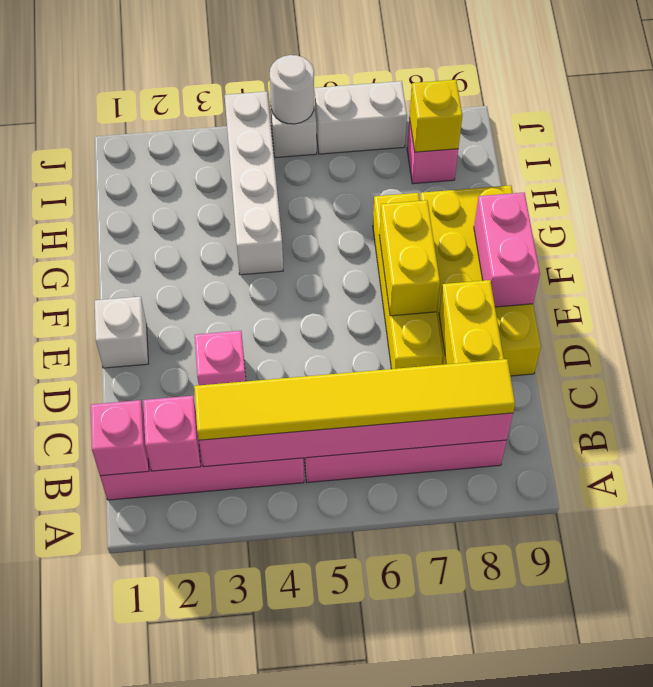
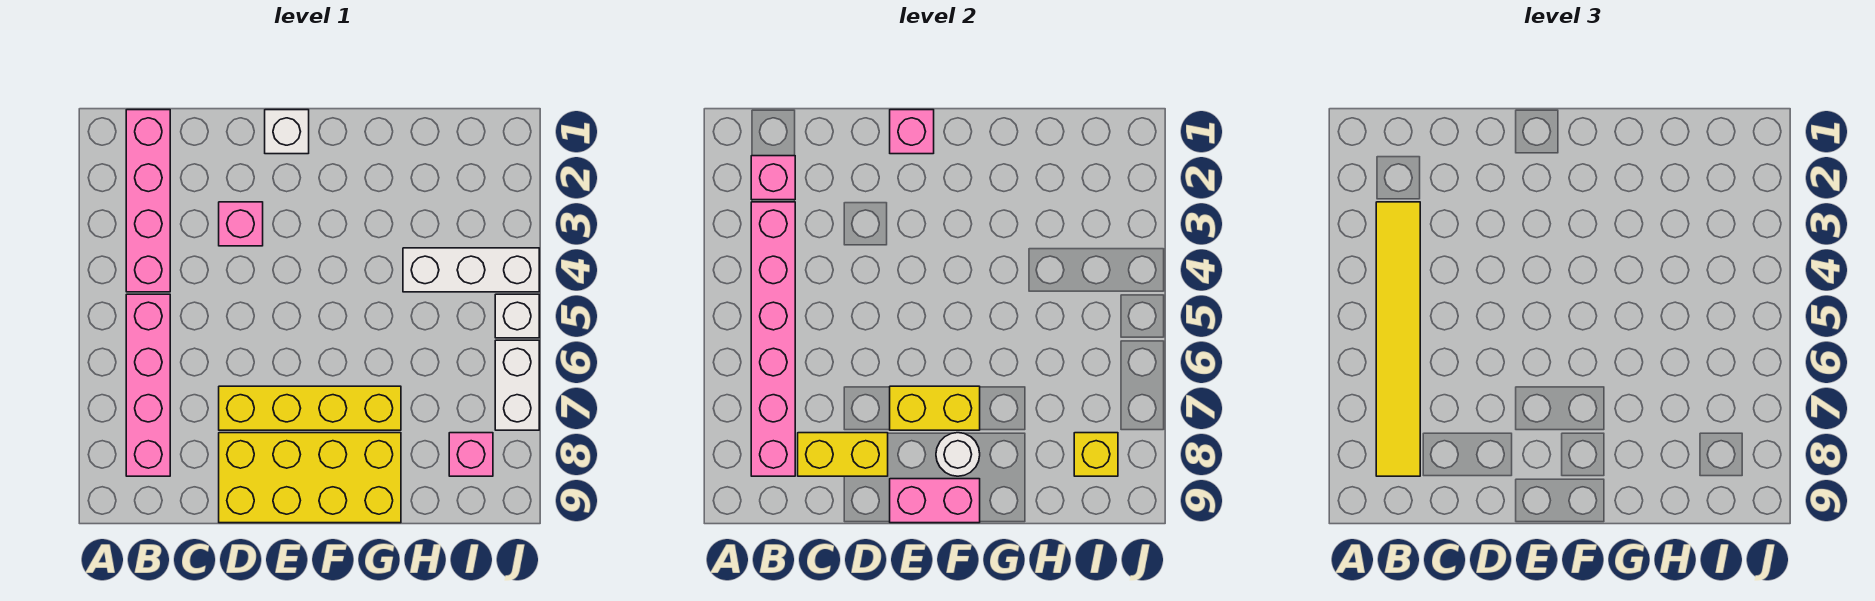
pink 1x1 brick [91,400,149,476] -> pink 1x1 brick moved to [890,110,934,154]
white 1x4 brick [225,92,283,275] -> white 1x3 brick [403,248,539,292]
white 1x1 round brick [270,55,314,124] -> white 1x1 round brick moved to [936,433,980,476]

